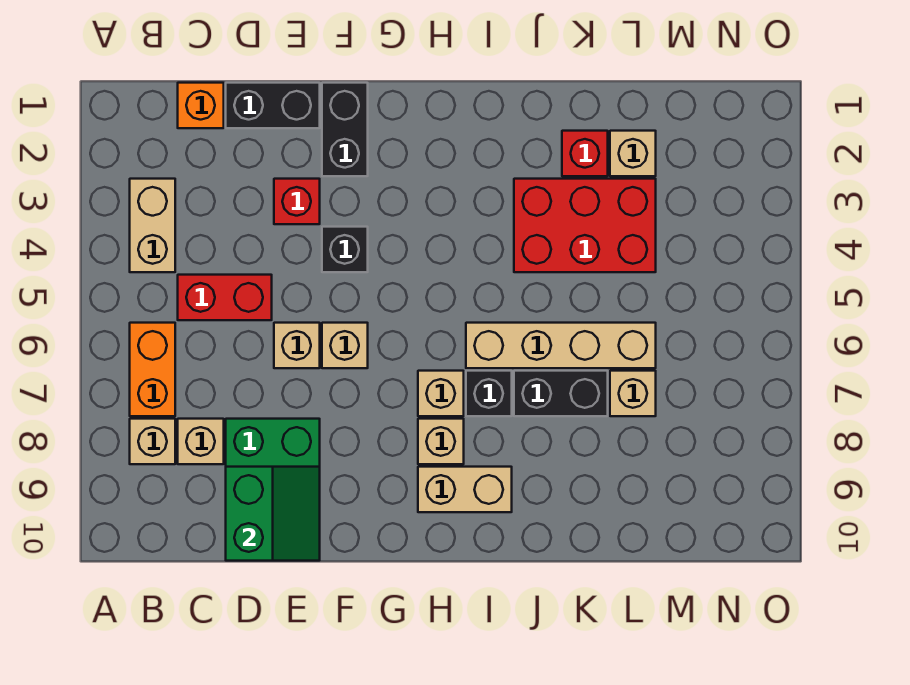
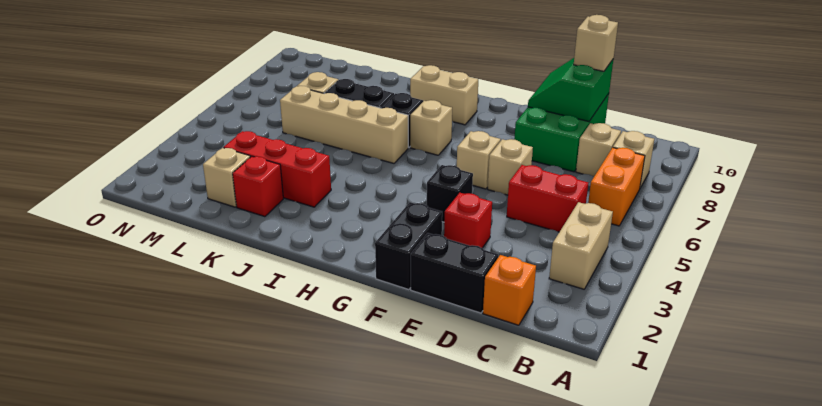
tan 1x1 brick [418,419,464,464] -> tan 1x1 brick moved to [574,15,618,71]
red 2x3 brick [514,179,656,272] -> red 1x3 brick [224,131,331,207]

